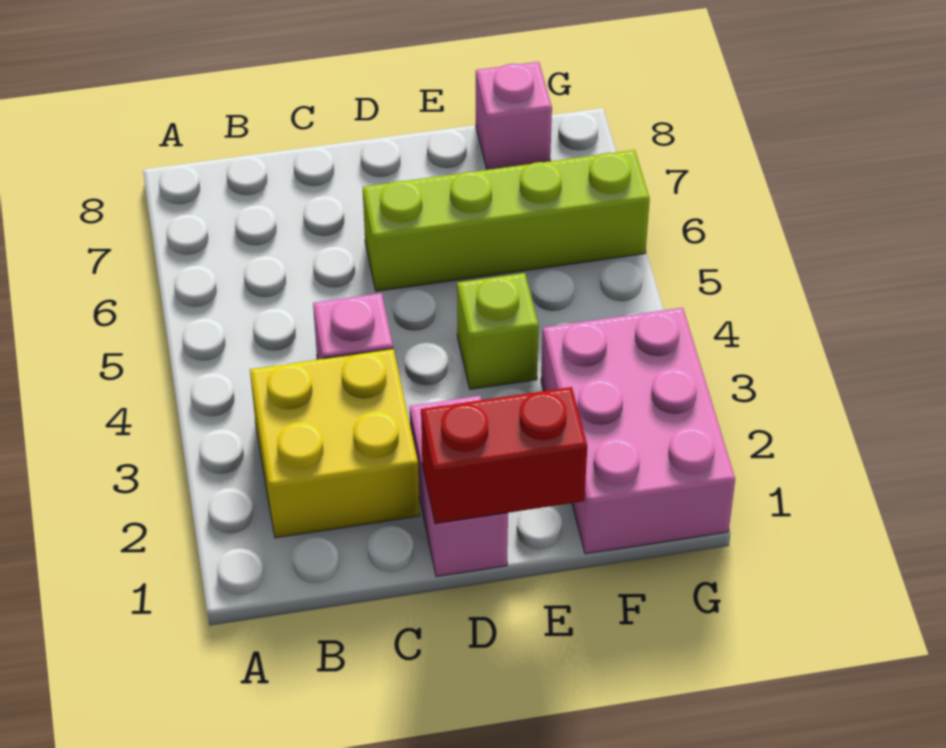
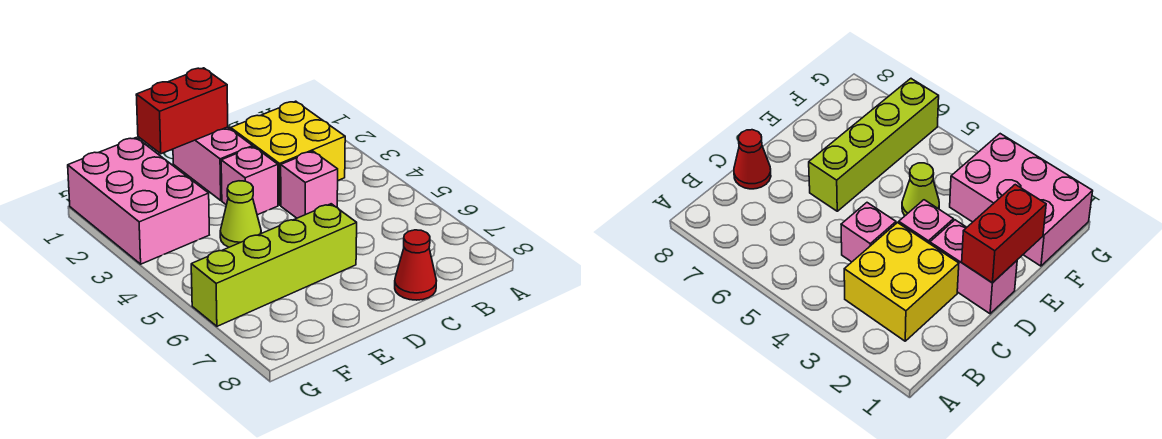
none -> red 1x1 cone [395,230,437,300]
lime 1x1 brick [457,273,539,389] -> lime 1x1 cone [220,181,261,247]
pink 1x1 brick [476,62,552,170] -> pink 1x1 brick moved to [221,147,278,215]

